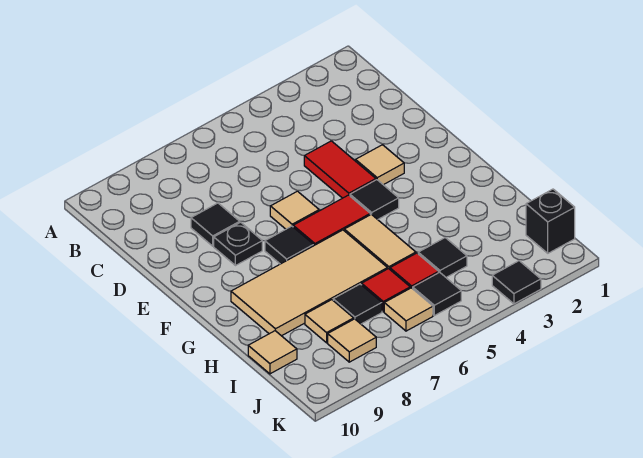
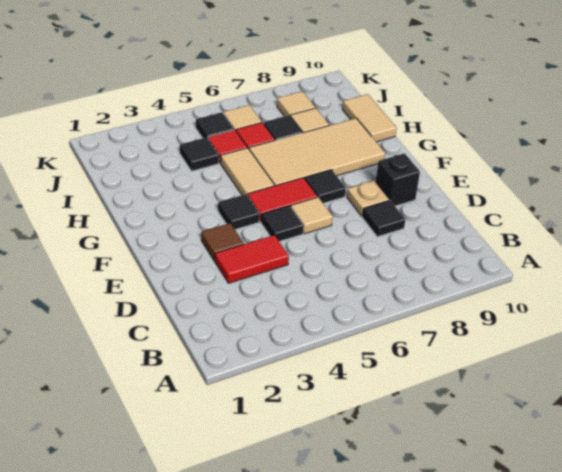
red 1x2 tile [304,141,376,198] -> red 1x2 tile turned to [215,235,289,283]
tan 1x1 tile [356,145,404,185] -> brown 1x1 tile [201,223,244,261]
black 1x1 plate [214,222,262,266] -> tan 1x1 plate [347,181,389,216]
tan 1x1 tile [248,331,297,374] -> tan 1x2 tile [343,94,396,142]
black 1x1 brick [526,189,575,253] -> black 1x1 brick moved to [376,153,420,206]
black 1x1 tile [492,261,541,304] -> black 1x1 tile moved to [261,206,304,241]

